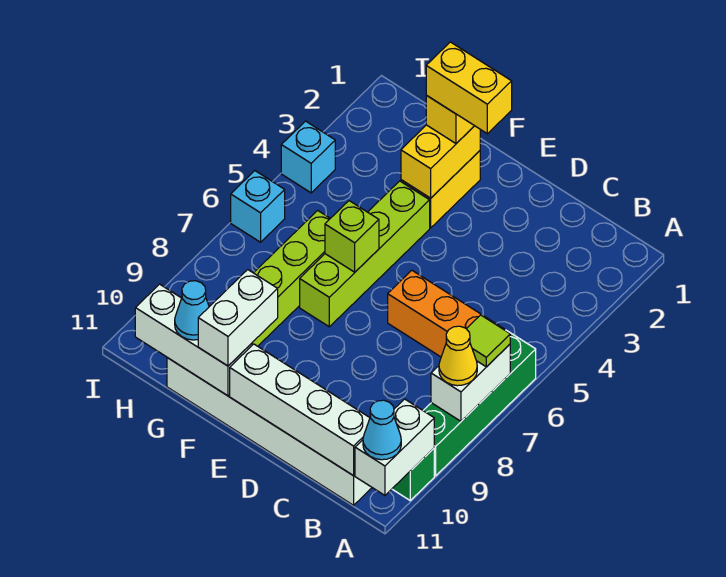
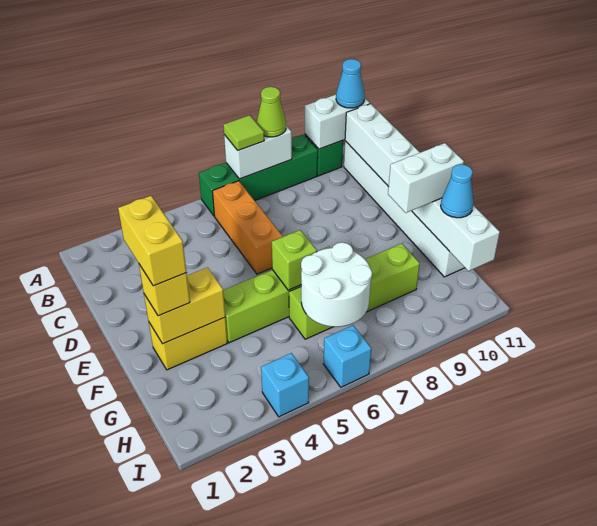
yellow 1x1 cone [439,326,477,386] -> lime 1x1 cone [257,87,286,137]
none -> white 2x2 round brick [301,242,372,327]

